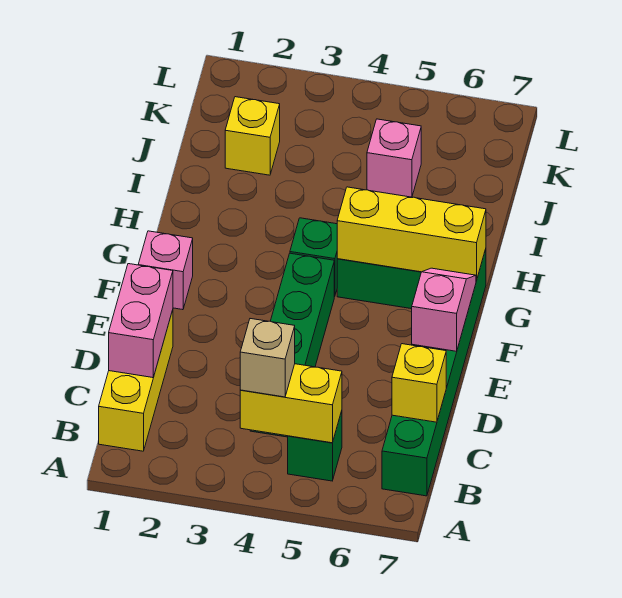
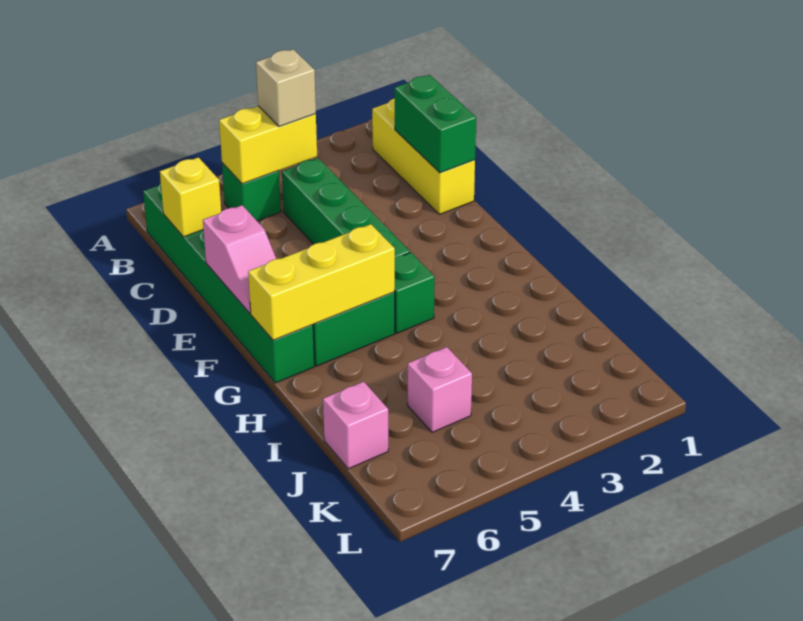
pink 1x2 brick [109,264,173,378] -> green 1x2 brick [395,75,476,173]
pink 1x1 brick [138,231,193,310] -> pink 1x1 brick moved to [323,382,388,469]
yellow 1x1 brick [225,97,280,175] -> none

